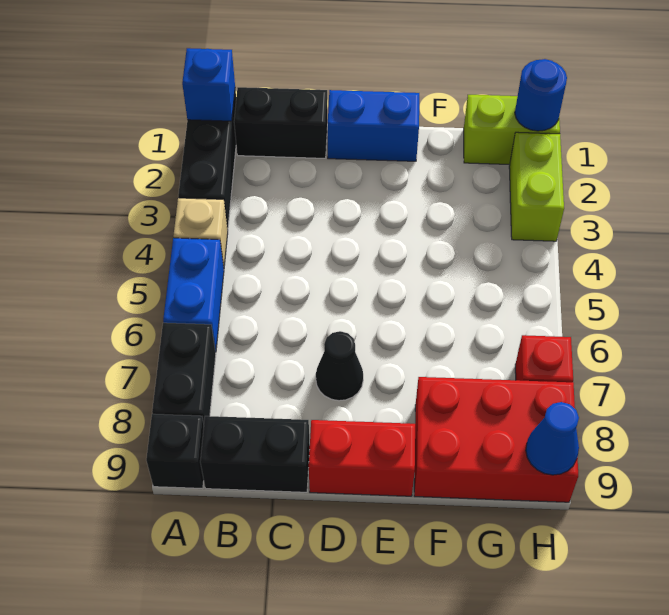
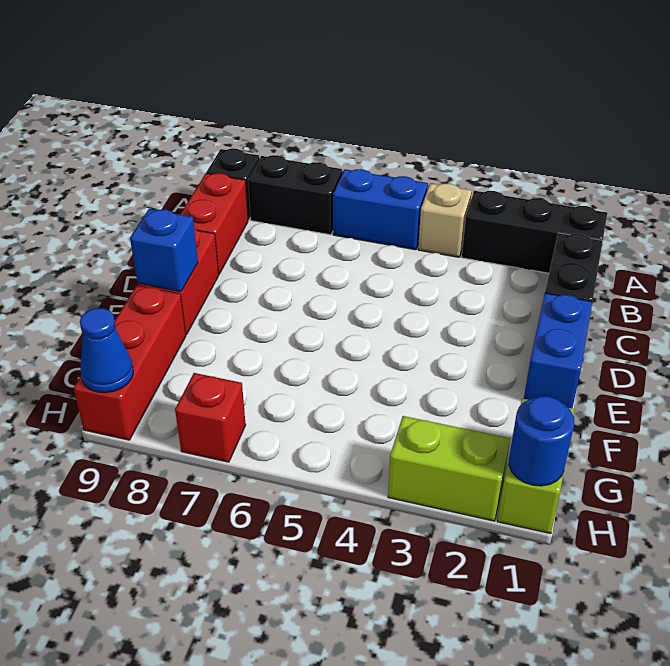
blue 1x1 brick [182,48,235,121] -> blue 1x1 brick moved to [130,209,198,292]
black 1x2 brick [200,416,310,492] -> red 1x2 brick [180,173,248,274]
black 1x1 cone [316,331,363,401] -> none
red 2x3 brick [414,377,578,502] -> red 1x3 brick [74,285,186,440]

